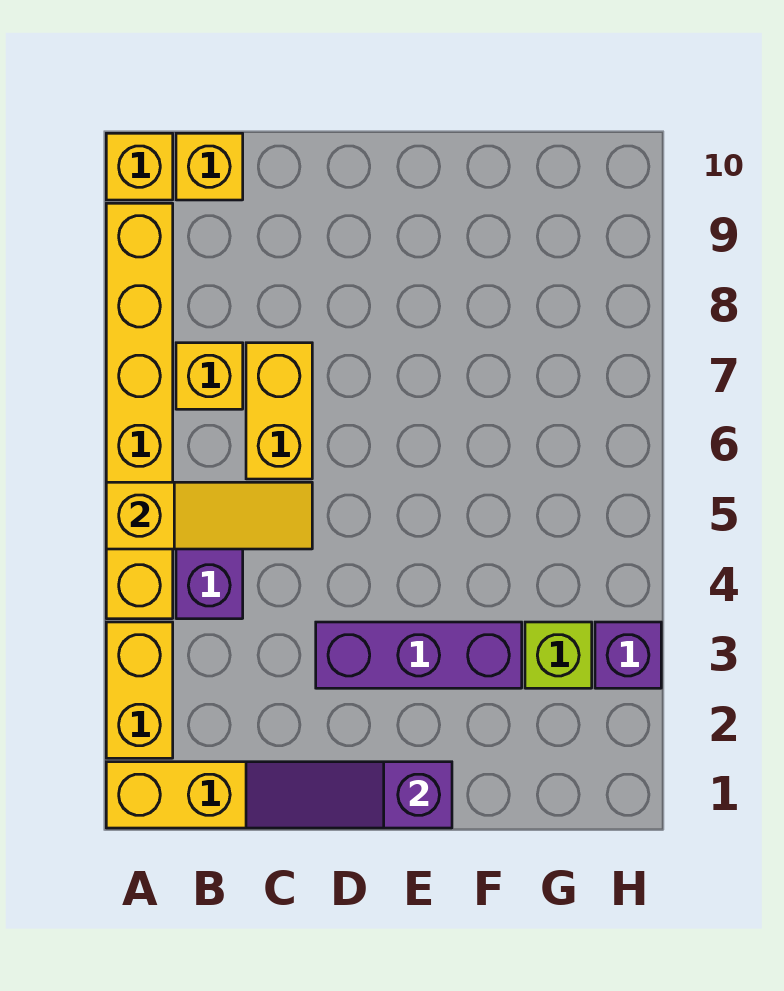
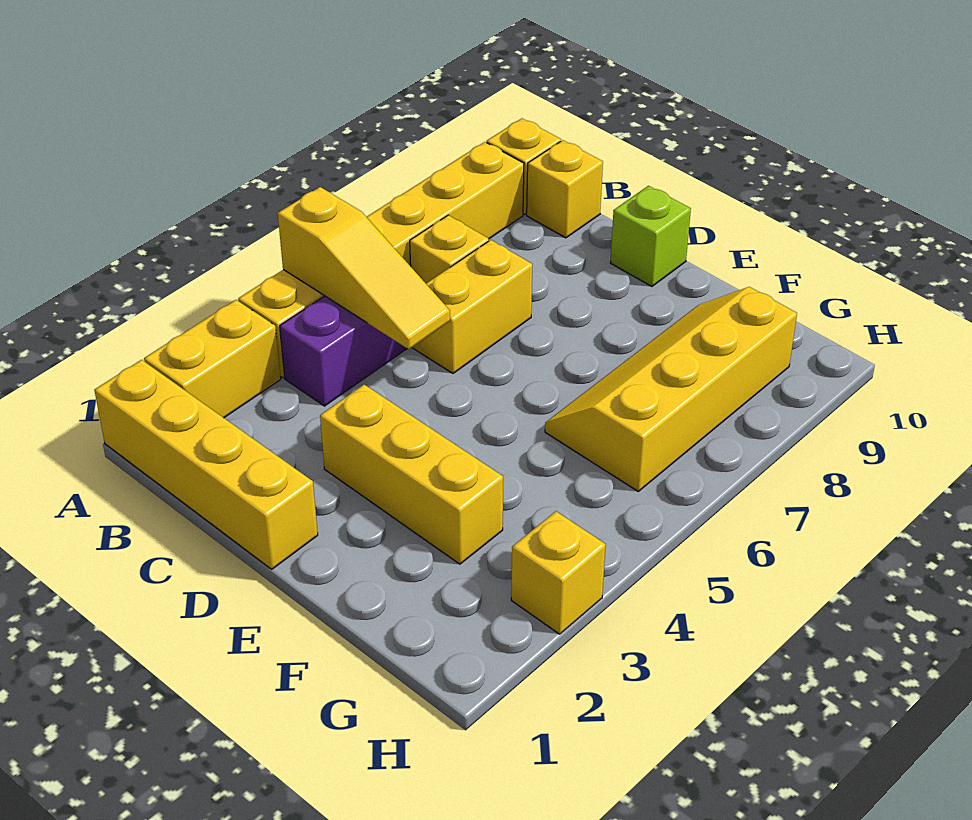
purple 1x3 slope [246,762,452,828] -> none
purple 1x3 brick [316,622,522,688] -> yellow 1x3 brick [320,385,503,564]
none -> yellow 2x4 slope [545,287,797,491]
lime 1x1 brick [525,622,592,688] -> lime 1x1 brick moved to [610,186,691,286]
purple 1x1 brick [595,622,661,688] -> yellow 1x1 brick [511,511,606,634]

